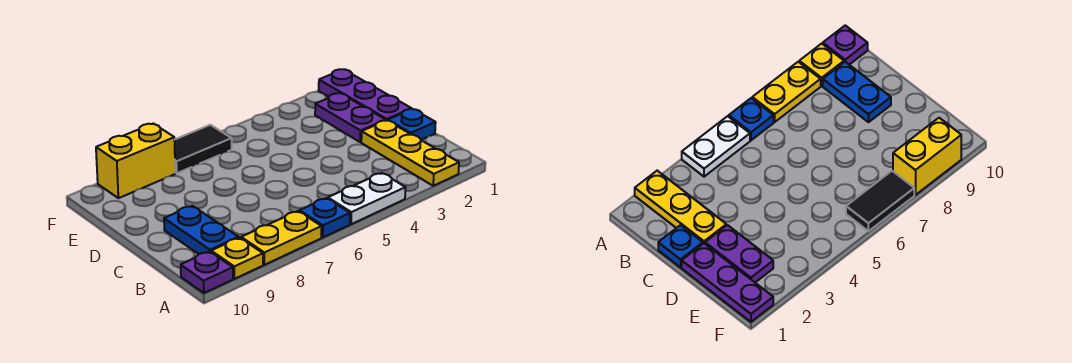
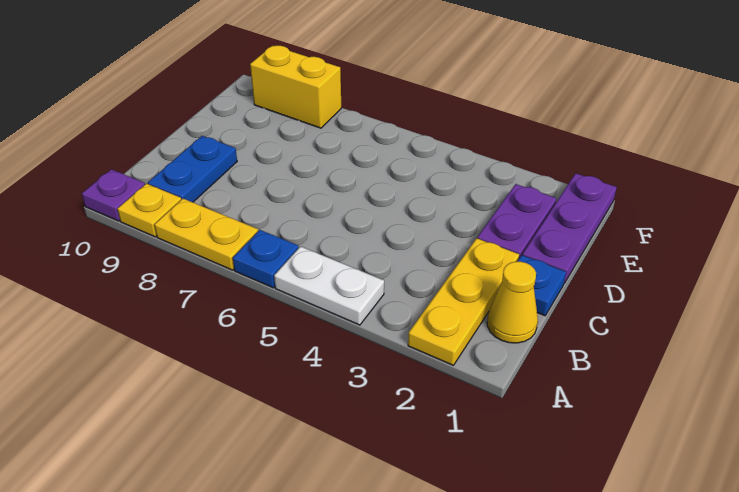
none -> yellow 1x1 cone [487,262,538,343]
black 1x2 tile [174,125,232,173] -> none

